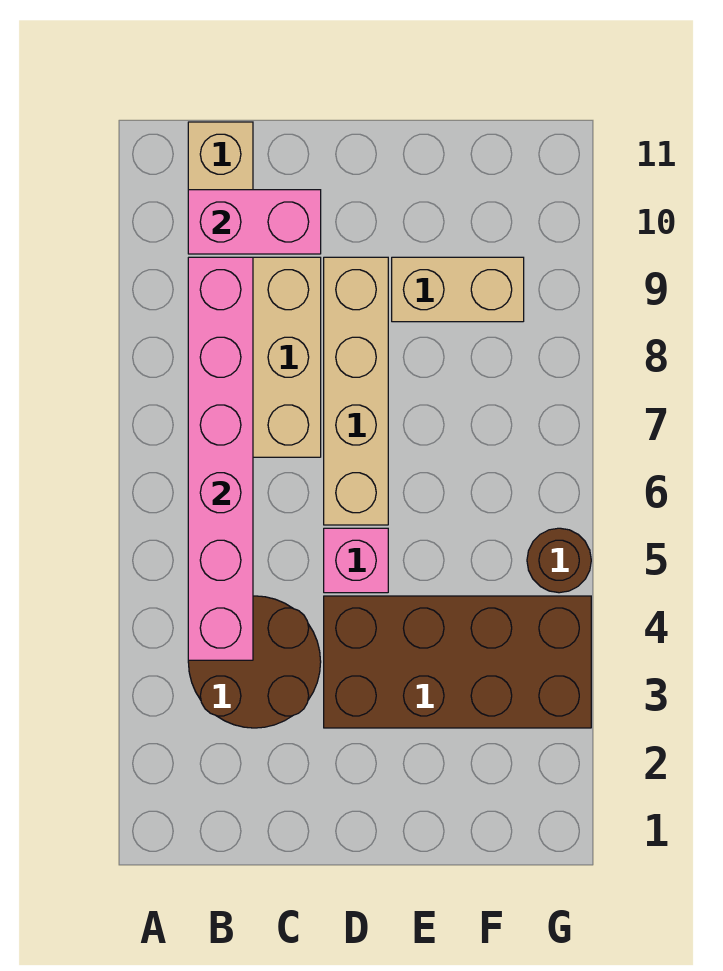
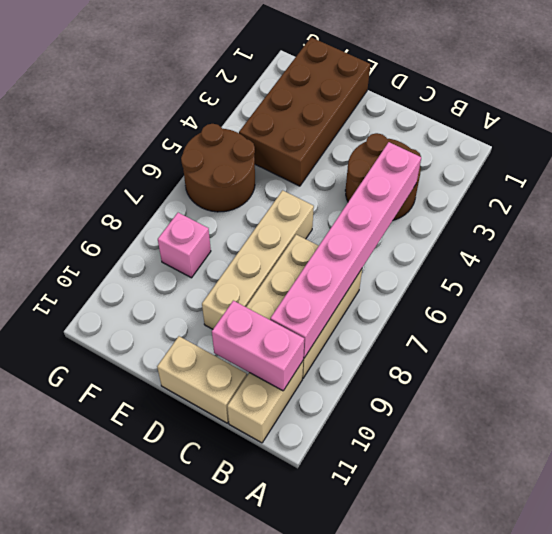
brown 2x4 brick [324,596,591,728] -> brown 2x4 brick turned to [239,37,370,186]
pink 1x1 brick [324,528,388,593] -> pink 1x1 brick moved to [158,213,211,278]
tan 1x2 brick [392,257,524,322] -> tan 1x2 brick moved to [157,336,247,423]
brown 1x1 round brick [527,528,591,593] -> brown 2x2 round brick [181,124,255,212]

